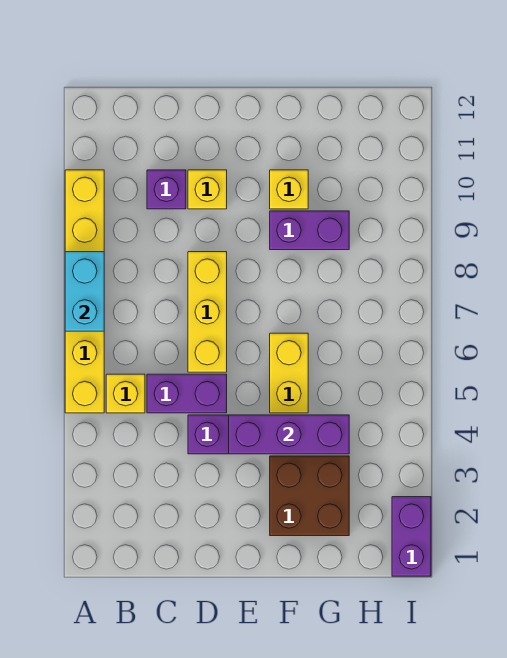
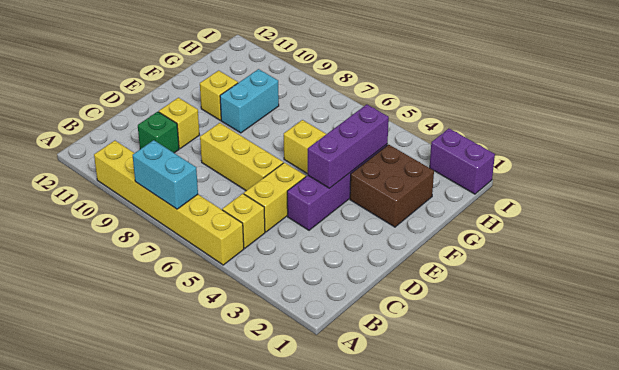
purple 1x2 brick [147,374,227,413] -> yellow 1x2 brick [244,163,306,232]
purple 1x1 brick [147,170,186,209] -> green 1x1 brick [138,112,179,153]
purple 1x2 brick [270,211,349,250] -> cyan 1x2 brick [220,69,279,133]

